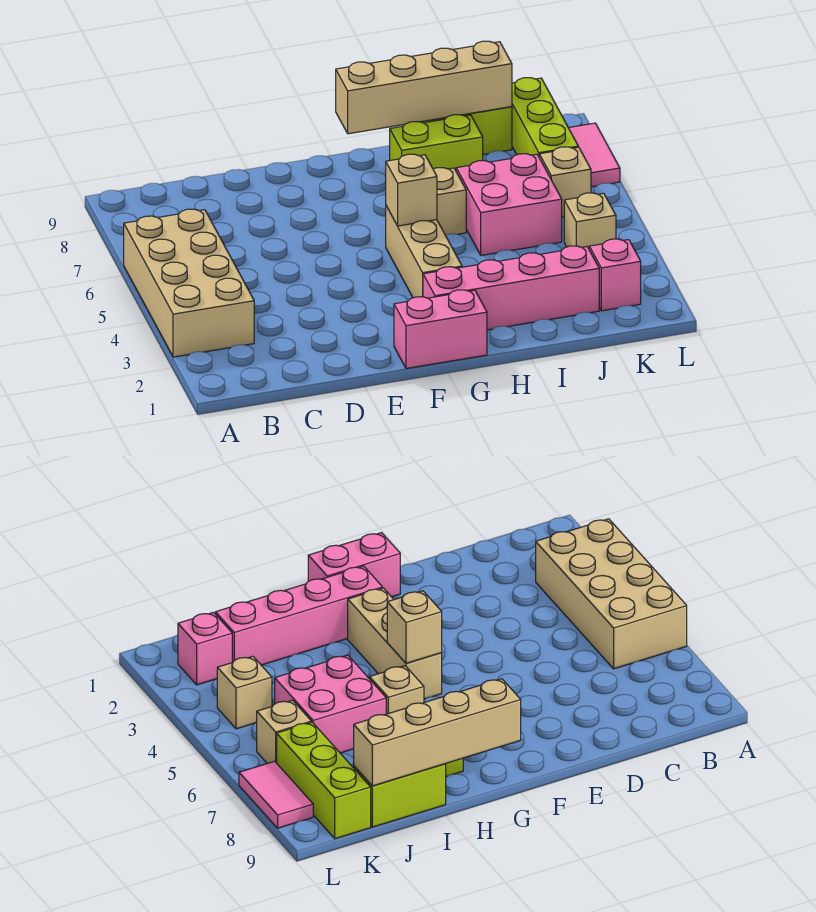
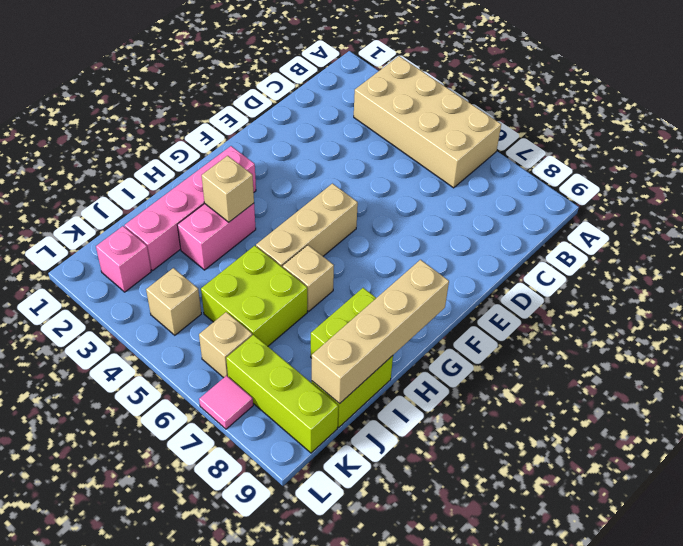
pink 1x2 brick [394,290,487,369] -> pink 1x2 brick moved to [177,203,256,270]
tan 1x3 brick [386,206,462,298] -> tan 1x3 brick turned to [256,184,358,267]
tan 1x1 brick [386,154,437,226] -> tan 1x1 brick moved to [202,156,254,222]
pink 2x2 brick [456,154,562,255] -> lime 2x2 brick [201,246,307,346]
pink 1x2 tile [569,123,620,187] -> pink 1x1 tile [199,375,253,429]

